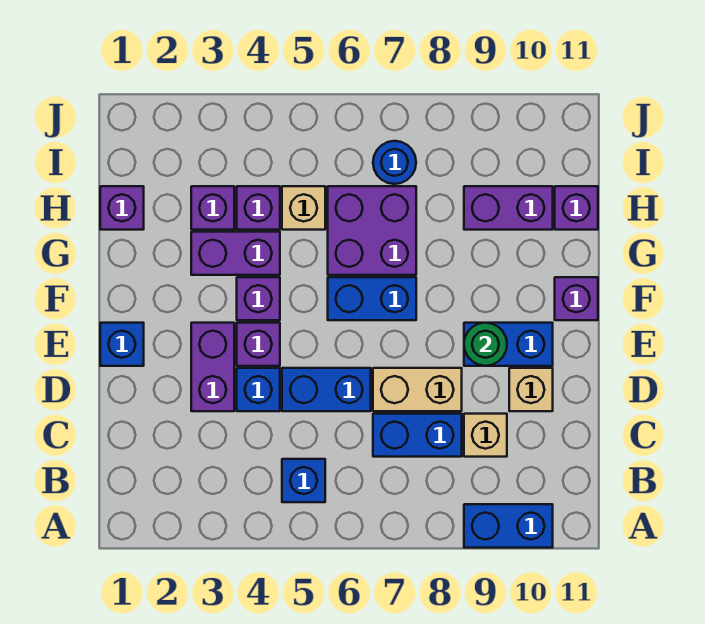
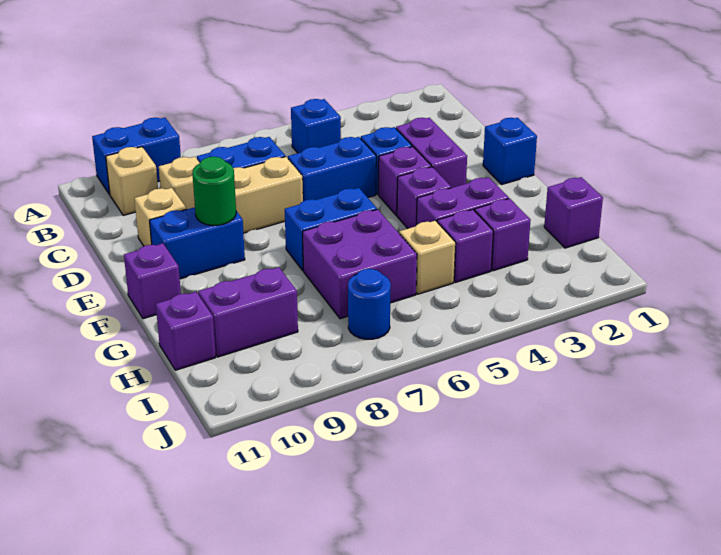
none -> tan 1x1 brick [106,147,158,215]

